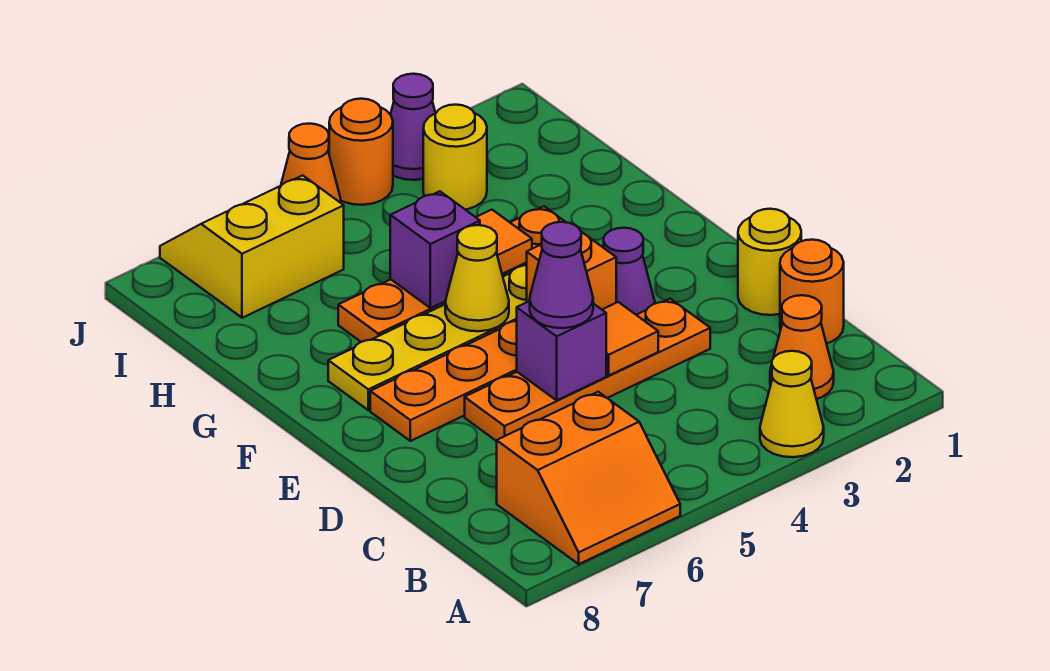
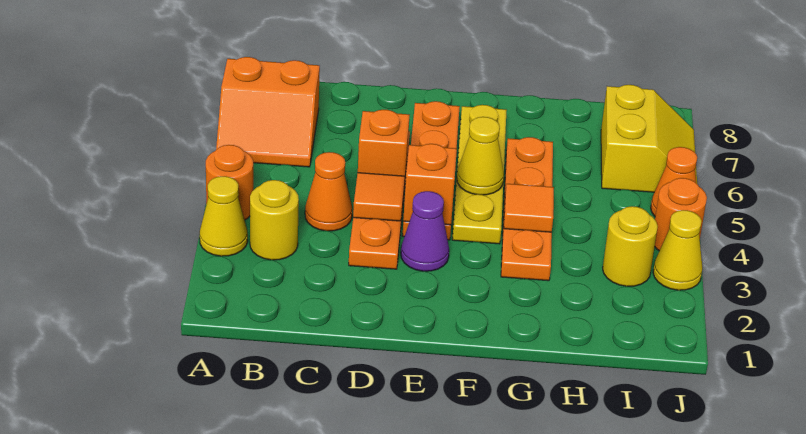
orange 2x2 slope [497,392,680,564] -> orange 2x2 slope turned to [216,57,320,167]
orange 1x1 cone [770,295,834,399] -> orange 1x1 cone moved to [305,152,352,231]
orange 1x1 round brick [780,240,844,343] -> orange 1x1 round brick moved to [206,145,253,220]
yellow 1x1 round brick [738,209,801,315] -> yellow 1x1 round brick moved to [250,180,299,260]
purple 1x1 brick [517,301,606,400] -> orange 1x1 brick [358,110,410,185]
purple 1x1 cone [530,222,593,328] -> none
purple 1x1 brick [390,191,480,308] -> none
purple 1x1 cone [390,74,435,180] -> yellow 1x1 cone [653,210,703,290]

